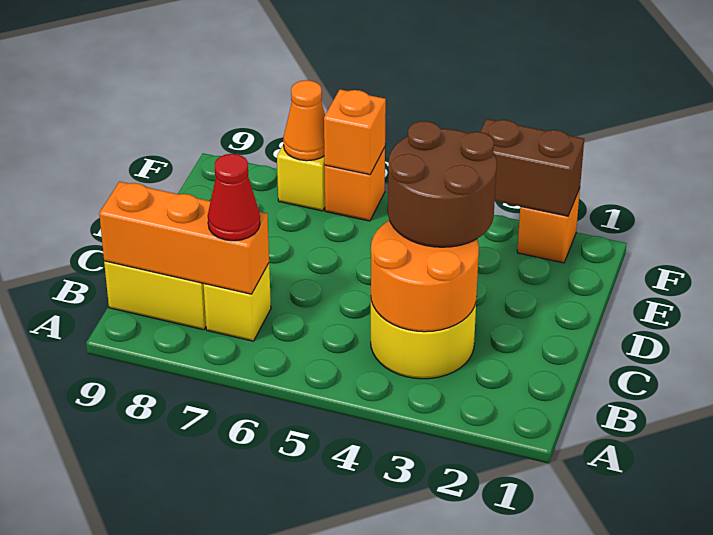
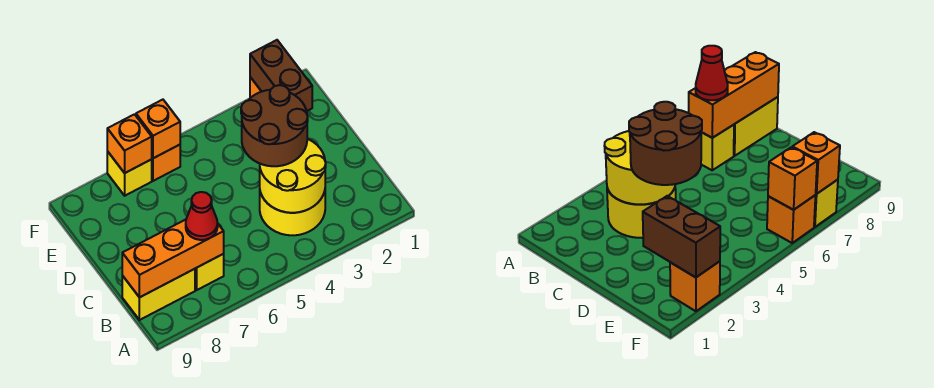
orange 2x2 round brick [371,220,479,332] -> yellow 2x2 round brick [260,139,326,213]
brown 1x2 brick [480,119,584,216] -> brown 1x2 brick turned to [250,40,312,111]
orange 1x1 cone [283,80,325,161] -> orange 1x1 brick [107,114,152,173]

